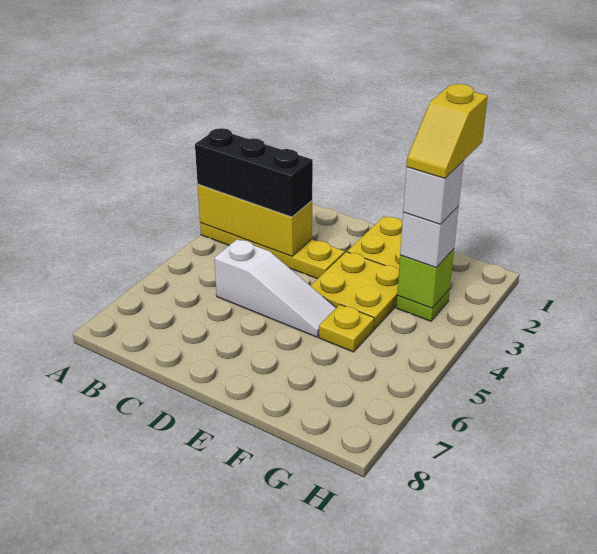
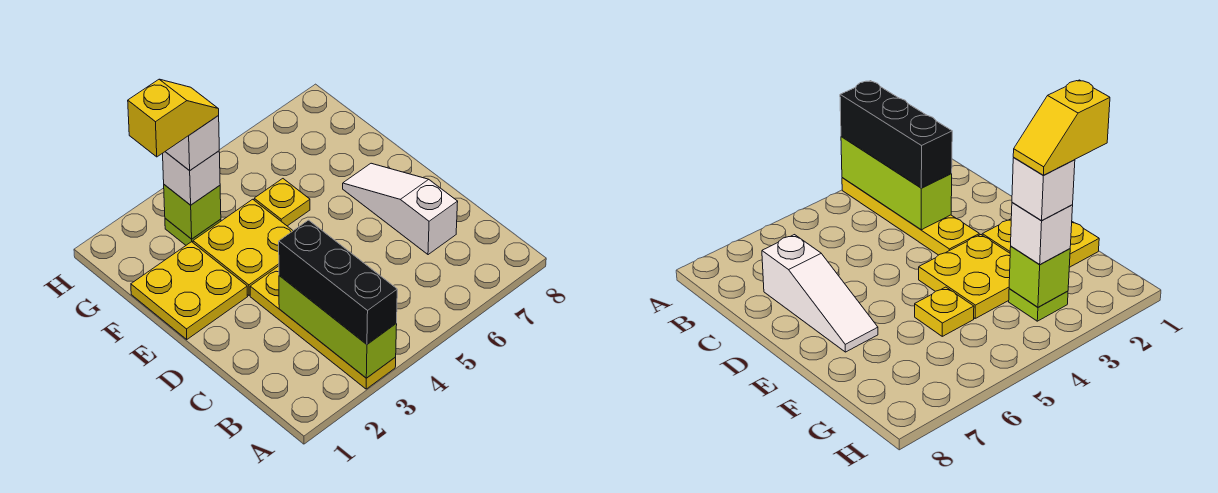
yellow 1x3 brick [198,184,312,256] -> lime 1x3 brick [279,276,397,378]
white 1x3 slope [214,239,336,337] -> white 1x3 slope moved to [343,163,458,255]

